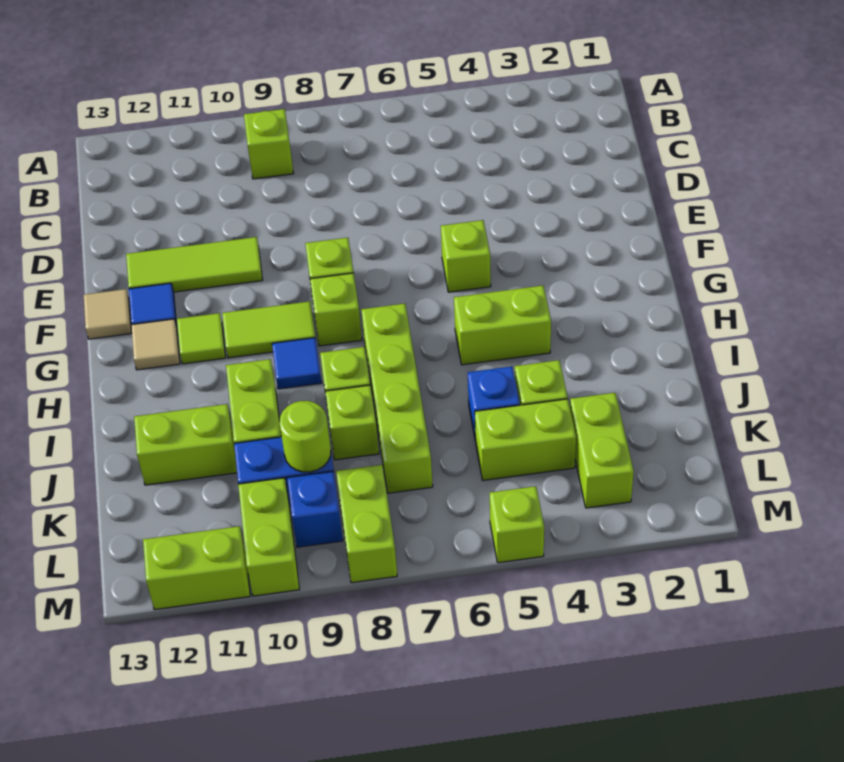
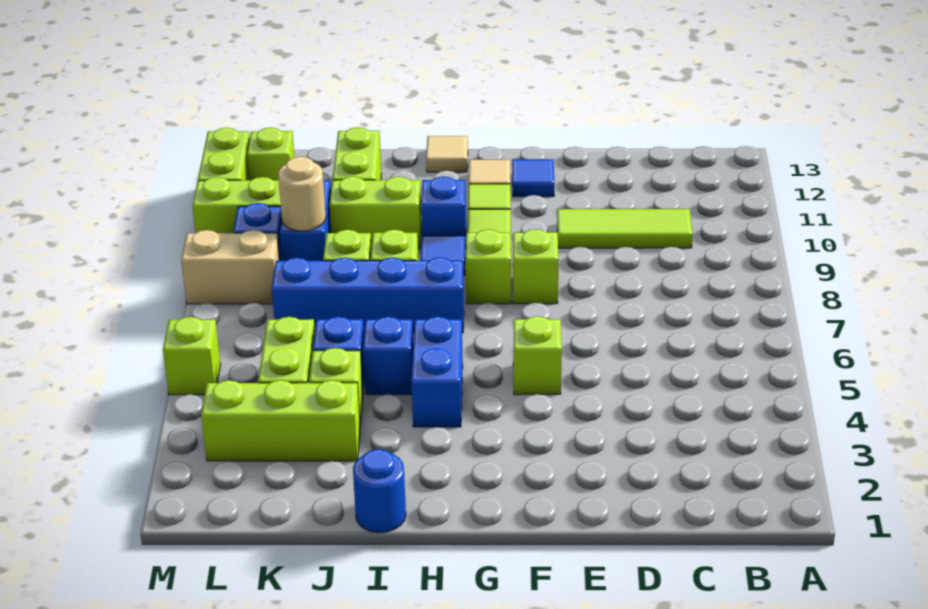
lime 1x1 brick [244,109,293,179] -> lime 1x1 brick moved to [247,128,295,180]
lime 1x3 tile [126,237,263,292] -> lime 1x3 tile turned to [557,209,693,248]
tan 1x1 tile [84,289,131,339] -> tan 1x1 tile moved to [426,136,468,172]
lime 1x2 brick [454,286,551,365] -> blue 1x2 brick [411,317,463,427]
lime 1x4 brick [361,304,433,493] -> blue 1x4 brick [272,257,464,333]
none -> blue 1x1 brick [421,176,466,248]
none -> blue 1x1 round brick [353,449,406,533]
none -> blue 1x1 brick [363,317,413,395]
lime 1x2 brick [570,393,634,508] -> lime 1x3 brick [201,380,360,461]
lime 1x1 round brick [279,401,331,472] -> tan 1x1 round brick [278,157,326,231]
lime 1x2 brick [336,465,397,583] -> tan 1x2 brick [181,230,280,304]

